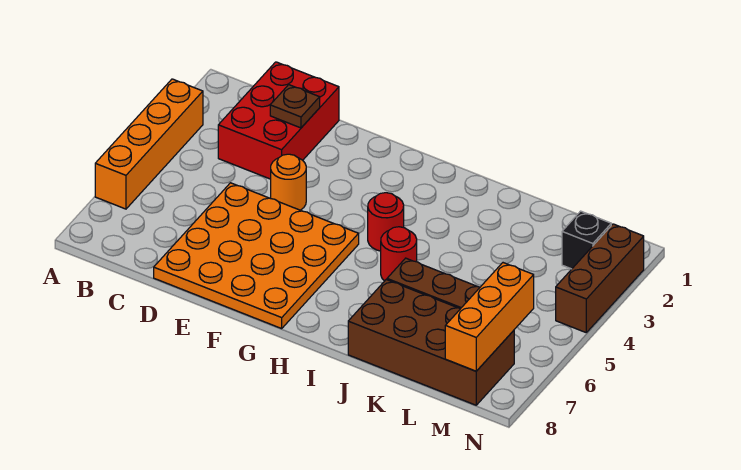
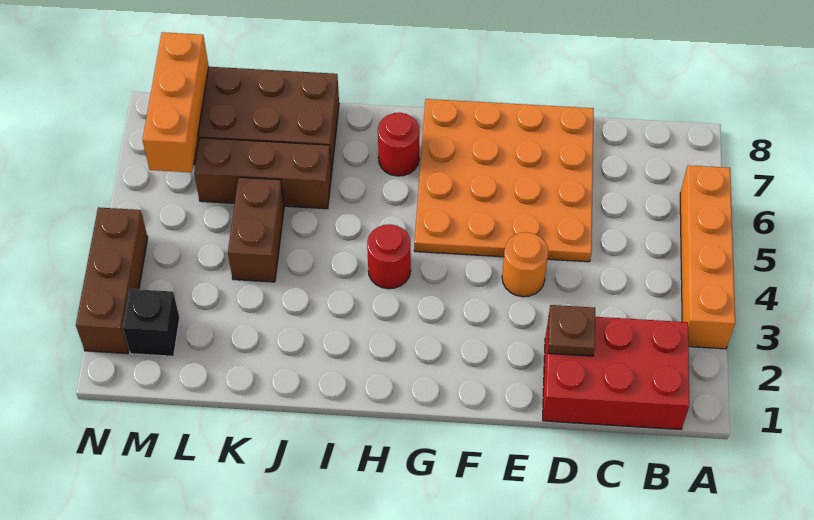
red 2x3 brick [218,62,339,179] -> red 2x3 brick turned to [543,317,690,429]
red 1x1 round brick [381,227,417,281] -> red 1x1 round brick moved to [378,113,420,176]
none -> brown 1x2 brick [228,177,284,282]

